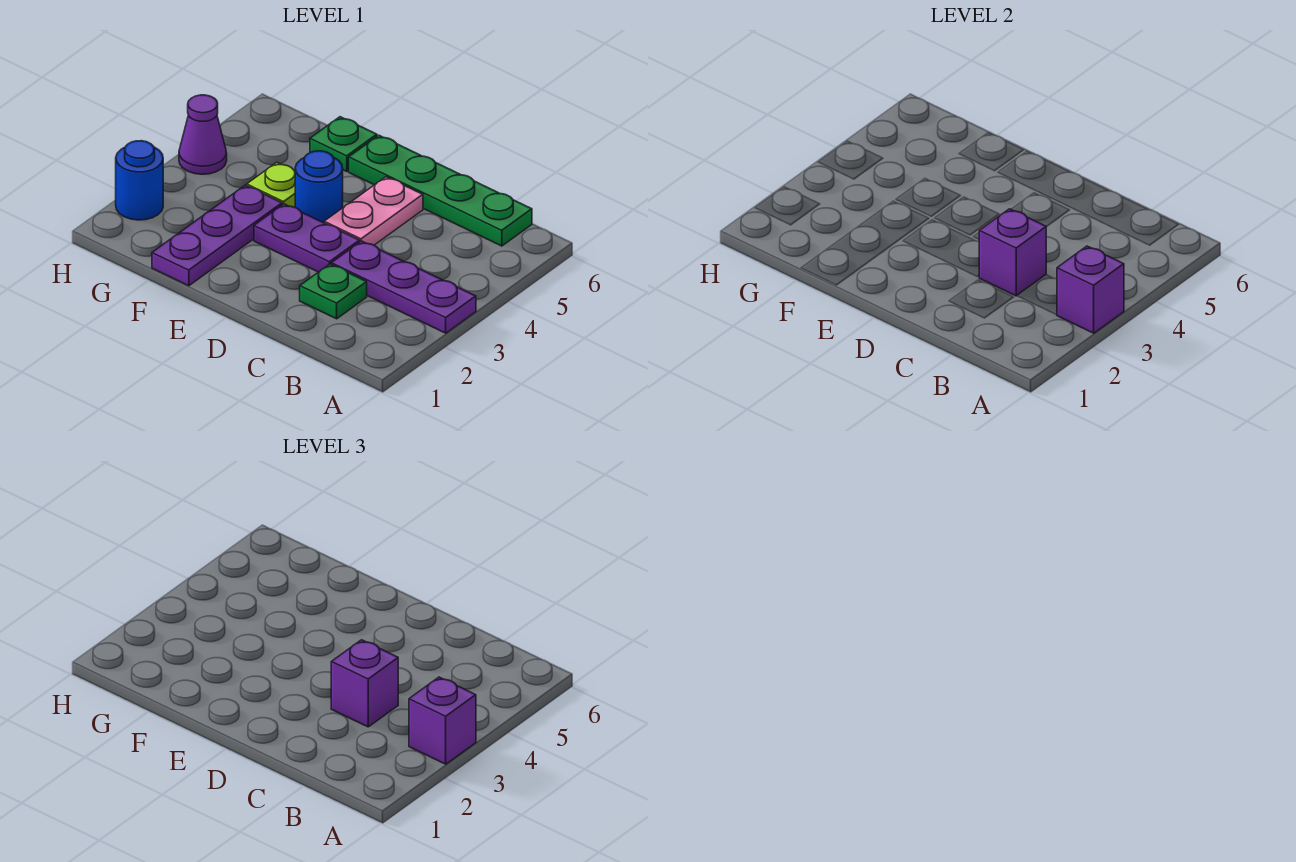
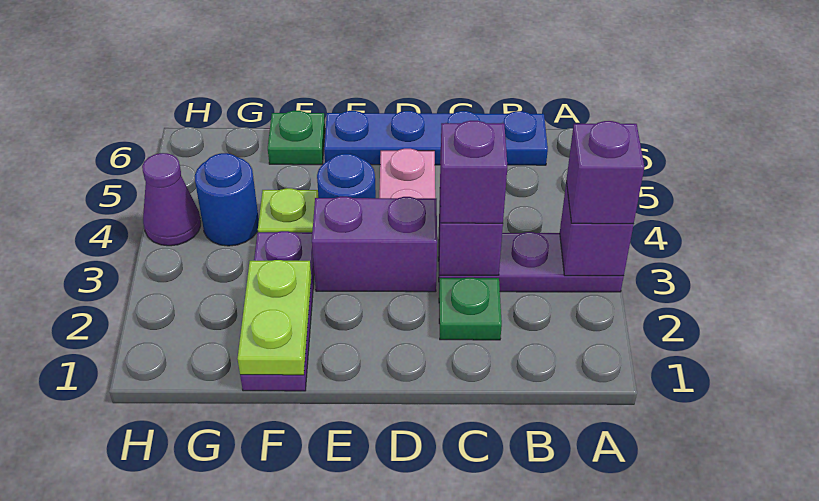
green 1x4 plate [349,135,532,246] -> blue 1x4 plate [324,111,548,165]
purple 1x2 plate [254,204,360,272] -> purple 1x2 brick [312,197,437,292]
none -> lime 1x2 plate [238,260,311,375]
blue 1x1 round brick [116,141,163,220] -> blue 1x1 round brick moved to [195,153,259,246]

